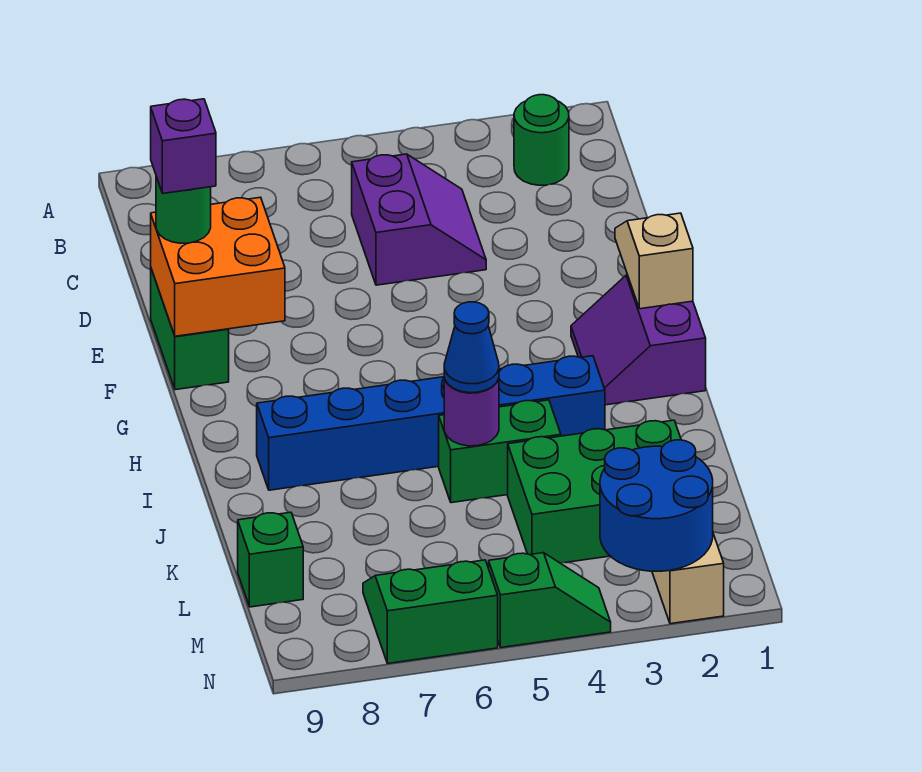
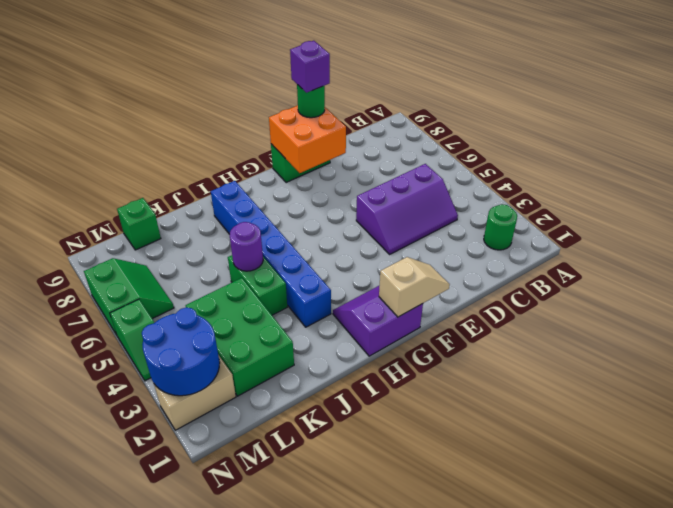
purple 2x2 slope [352,154,486,285] -> purple 2x3 slope [356,164,458,254]
blue 1x1 cone [444,302,499,393] -> none

